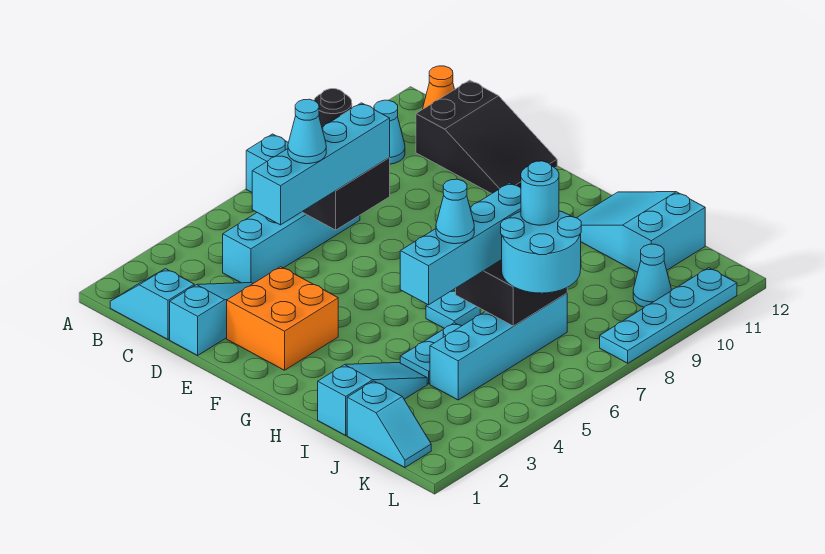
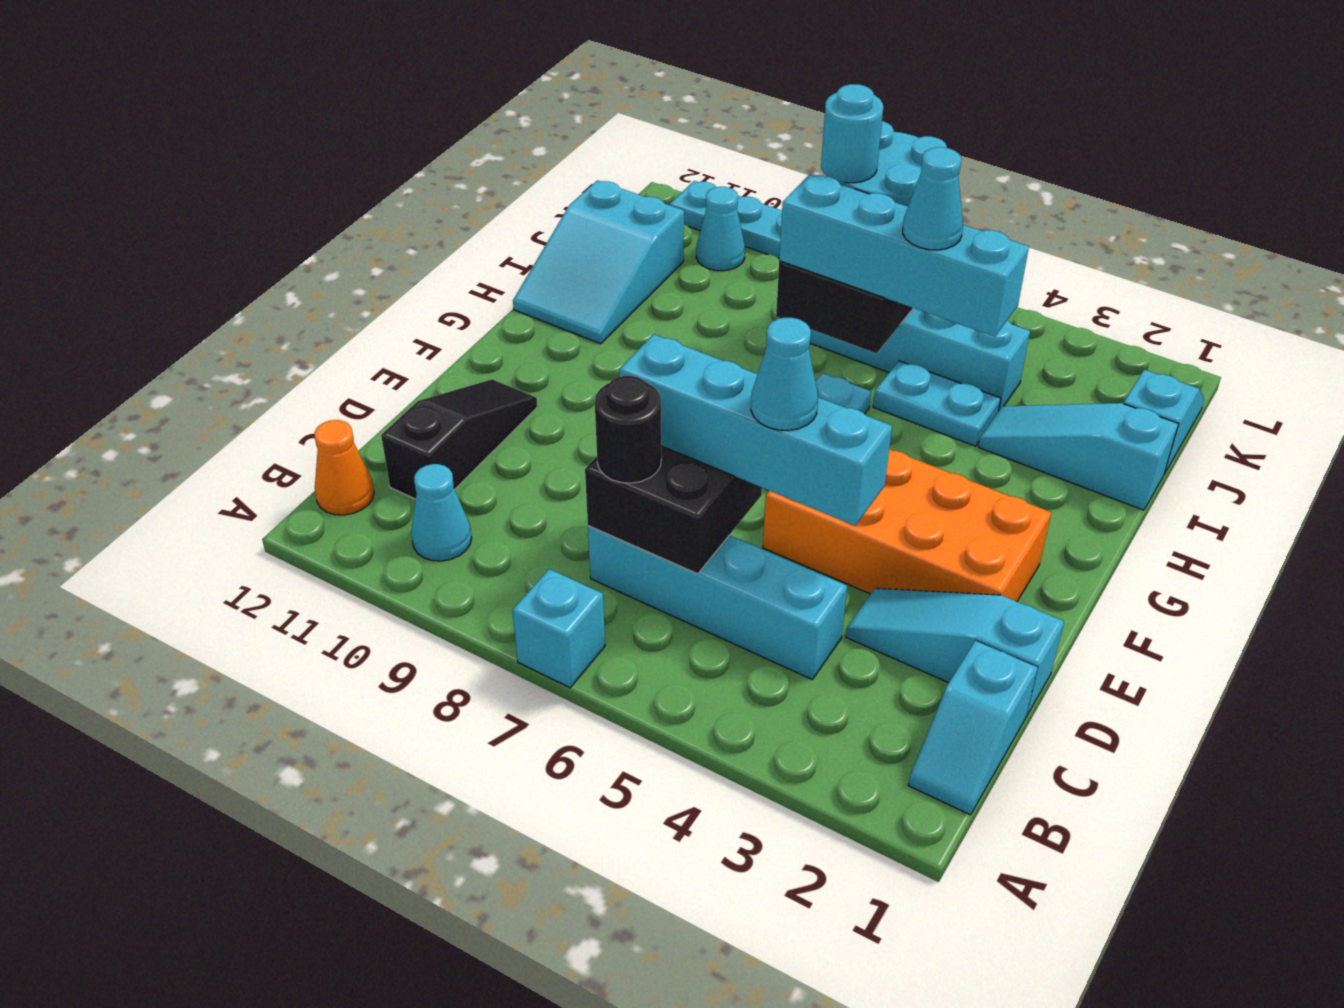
black 2x3 slope [416,80,557,194] -> black 1x3 slope [381,379,537,499]
orange 2x2 brick [227,267,338,370] -> orange 2x4 brick [763,449,1051,601]

